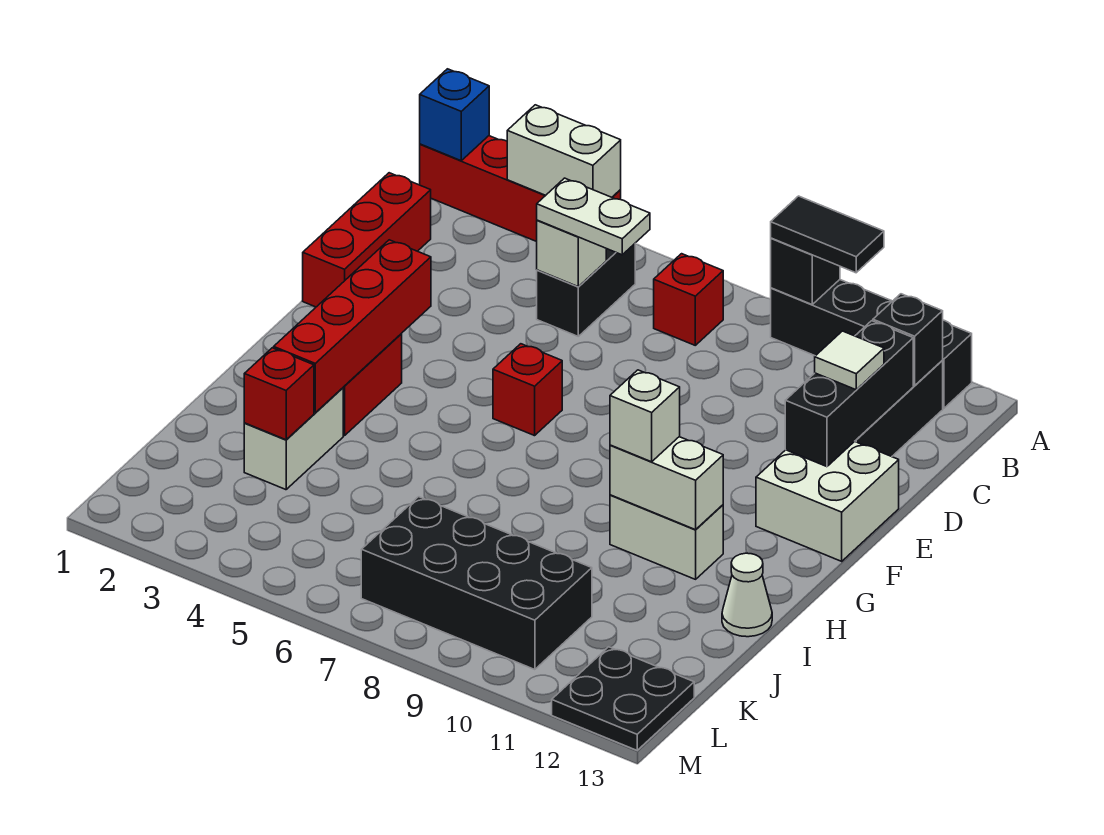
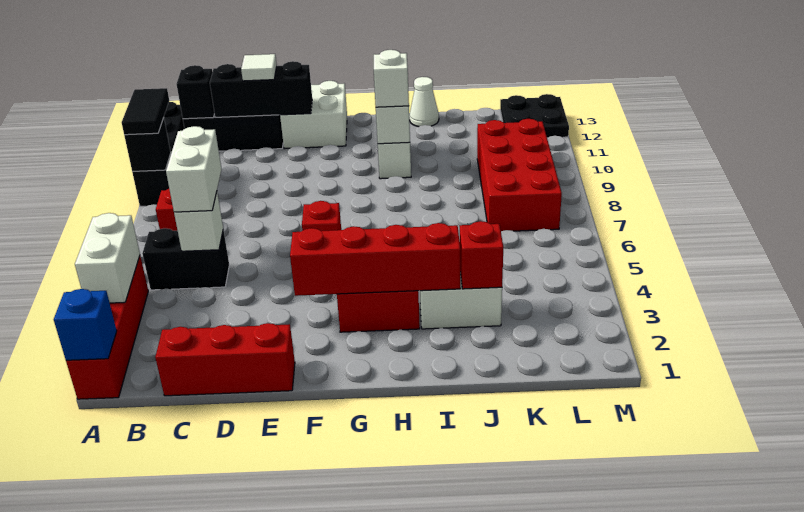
white 1x2 plate [537,178,650,255] -> white 1x2 brick [166,126,221,212]
black 2x4 brick [361,497,592,670] -> red 2x4 brick [477,119,562,231]

